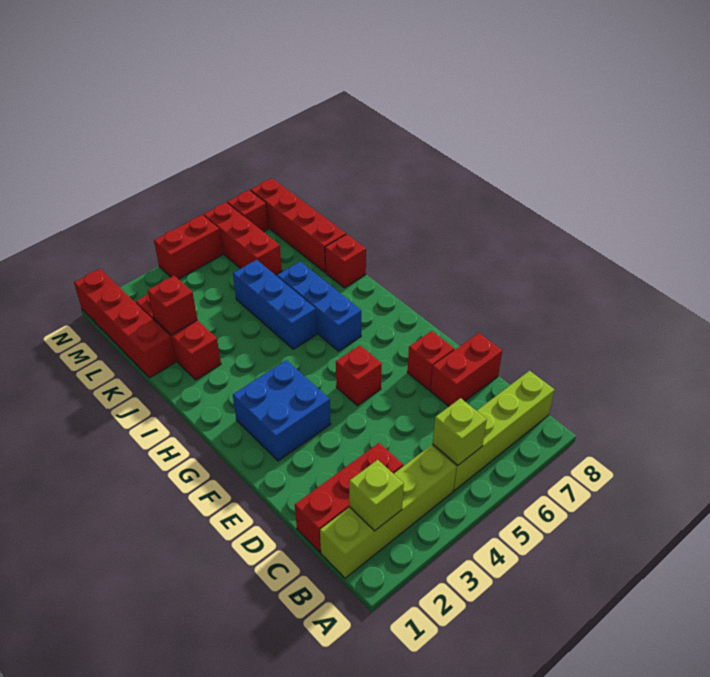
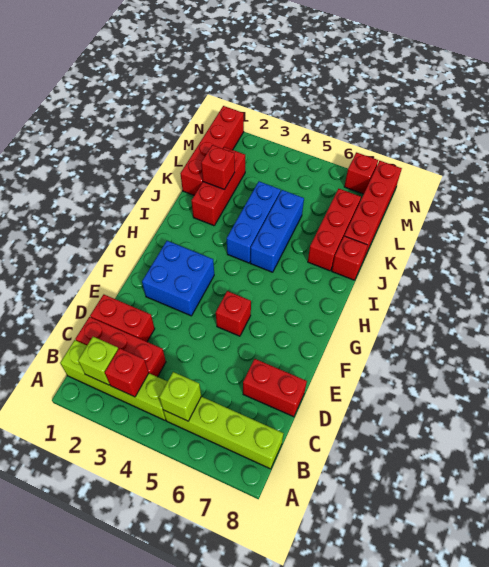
red 1x1 brick [407,331,454,390] -> red 1x1 brick moved to [105,348,149,397]
blue 1x3 brick [277,262,361,351] -> blue 1x3 brick moved to [227,181,281,263]
red 1x3 brick [204,202,282,275] -> red 1x3 brick moved to [308,189,361,271]
red 1x2 brick [154,215,223,279] -> red 1x2 brick moved to [90,295,155,342]

